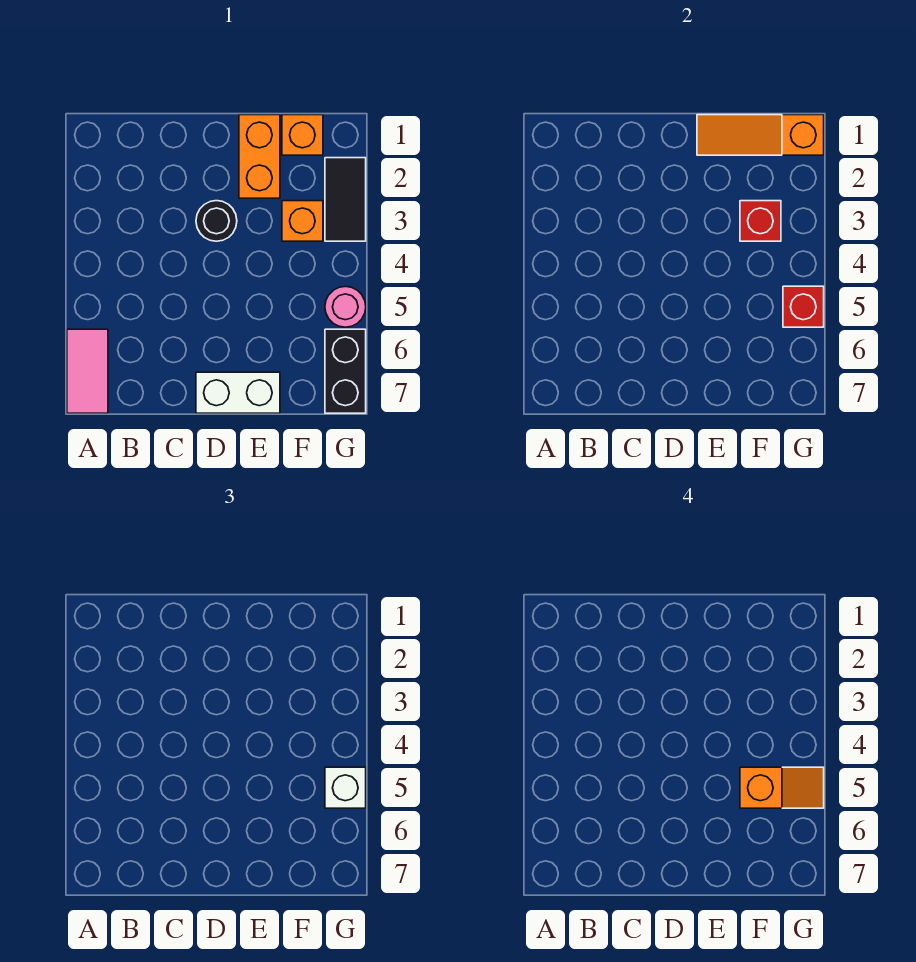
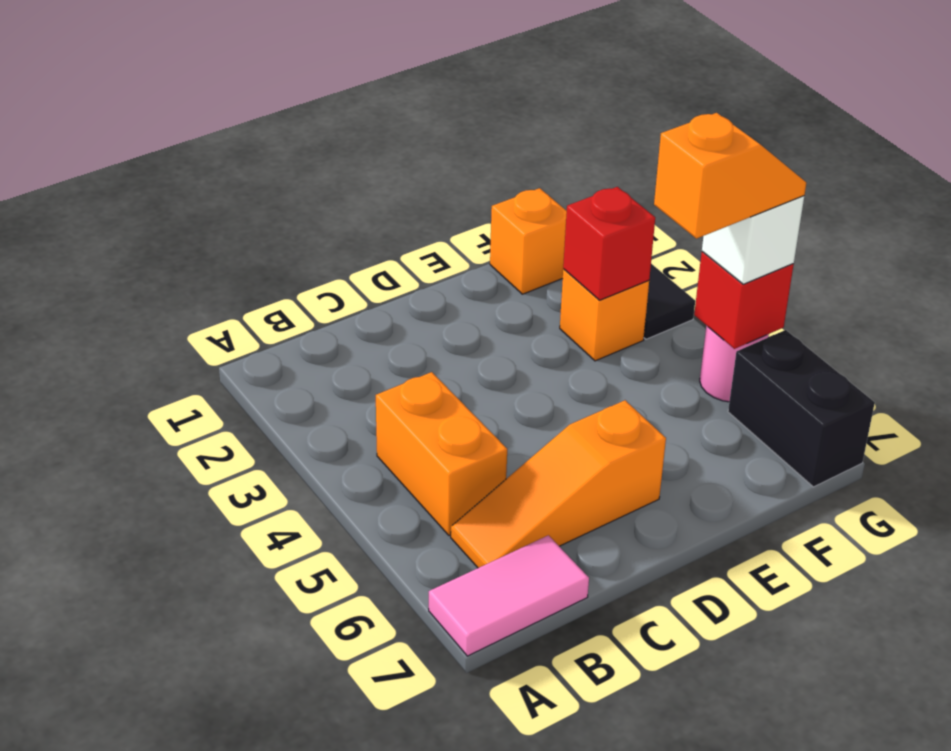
pink 1x2 tile [67,329,108,413] -> pink 1x2 tile turned to [429,535,589,656]
black 1x1 round brick [196,201,237,241] -> none
white 1x2 brick [196,372,280,413] -> none
orange 1x2 brick [239,115,280,198] -> orange 1x2 brick moved to [376,372,507,536]
orange 1x3 slope [697,115,824,155] -> orange 1x3 slope moved to [451,400,666,568]

